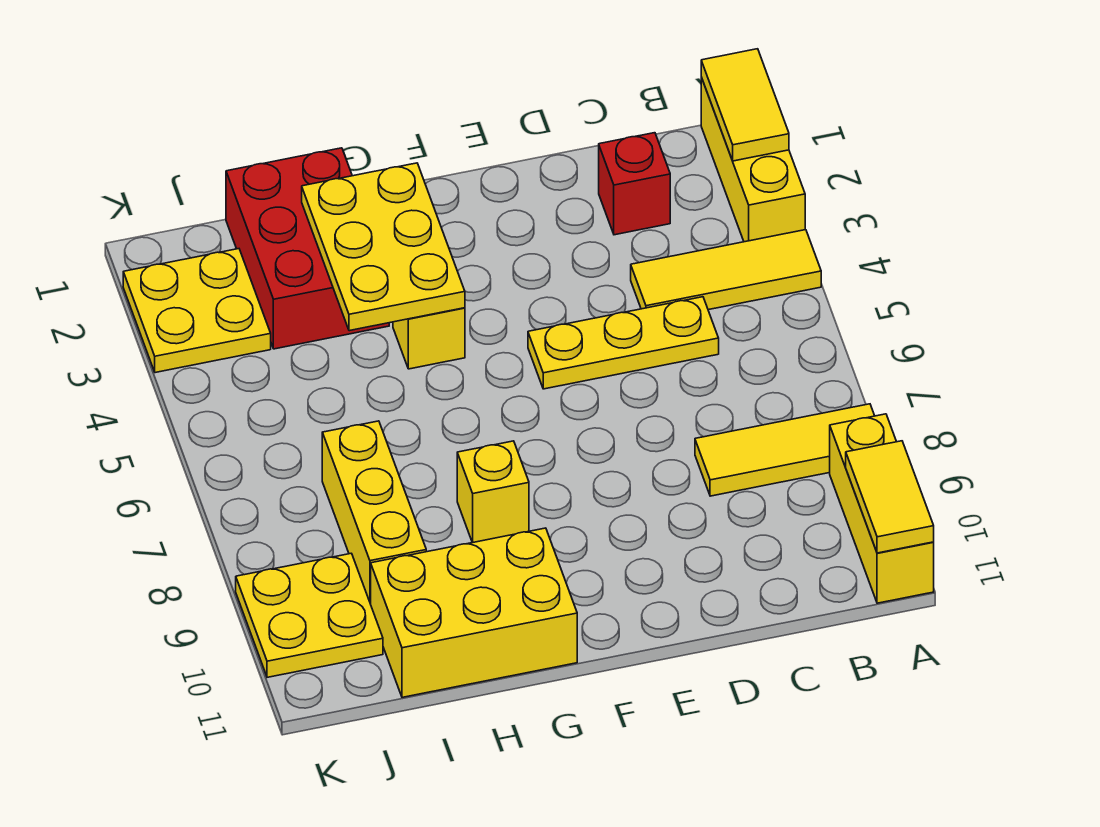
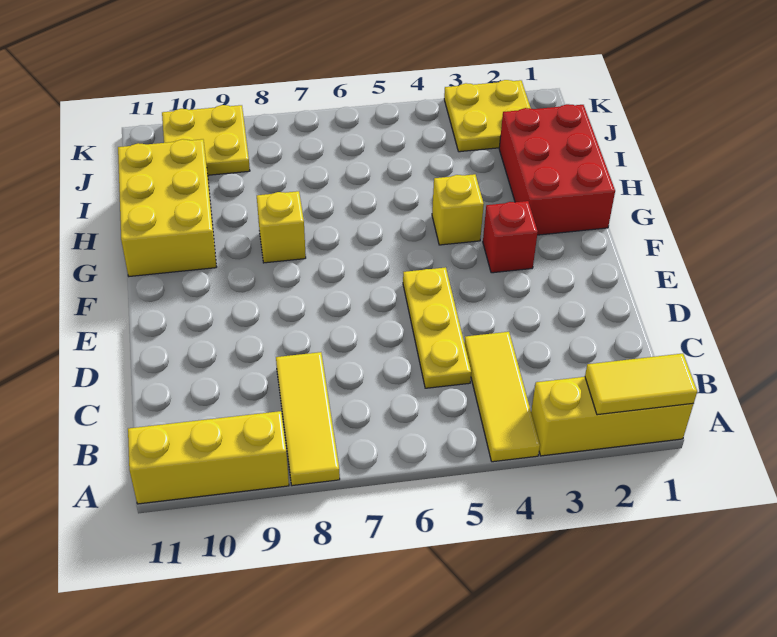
yellow 1x2 tile [846,441,934,553] -> none
red 1x1 brick [599,133,670,235] -> red 1x1 brick moved to [483,201,538,273]
yellow 2x3 plate [302,163,465,331] -> none
red 2x3 brick [226,148,389,349] -> red 2x3 brick turned to [499,104,615,235]
yellow 1x3 brick [322,421,426,604] -> none

